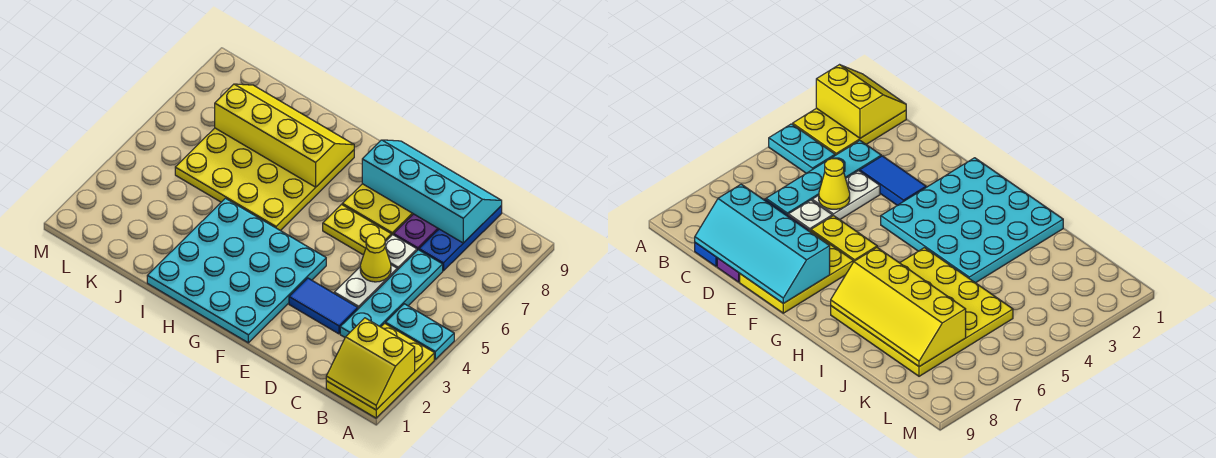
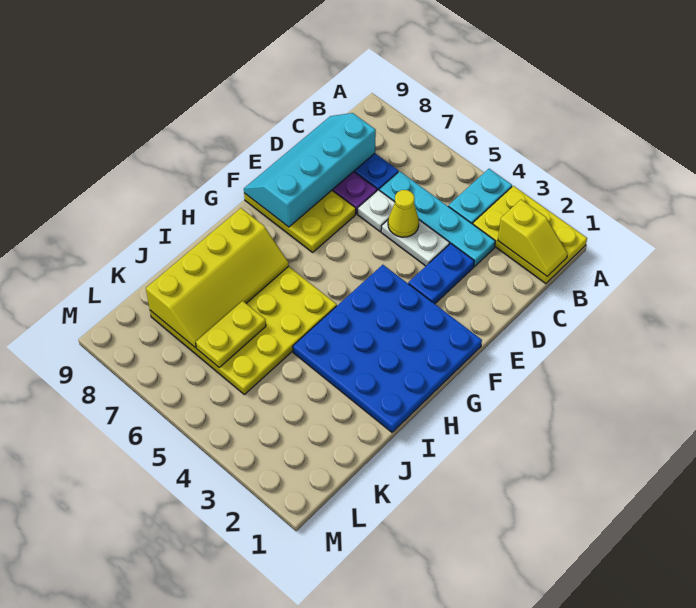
yellow 2x2 slope [326,318,415,410] -> yellow 1x2 slope [498,200,568,276]
blue 1x2 tile [289,278,358,334] -> blue 1x2 plate [408,243,474,304]
yellow 1x2 plate [323,205,391,255] -> yellow 1x2 plate moved to [196,301,266,368]
cyan 4x4 plate [147,198,326,343] -> blue 4x4 plate [293,265,482,432]
yellow 2x4 slope [215,84,354,187] -> yellow 2x4 slope turned to [146,208,289,348]

